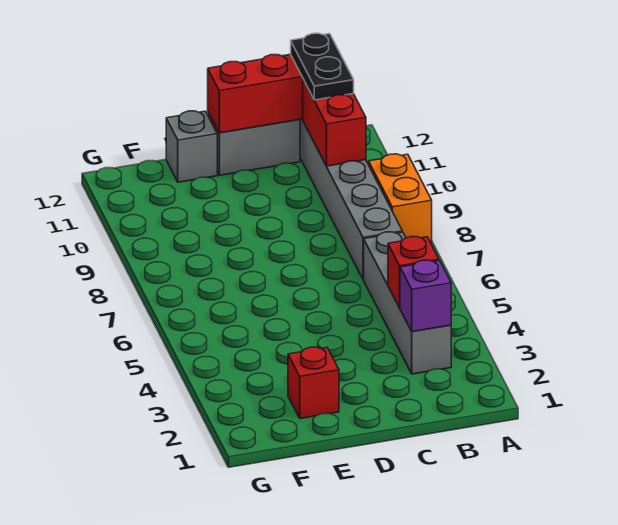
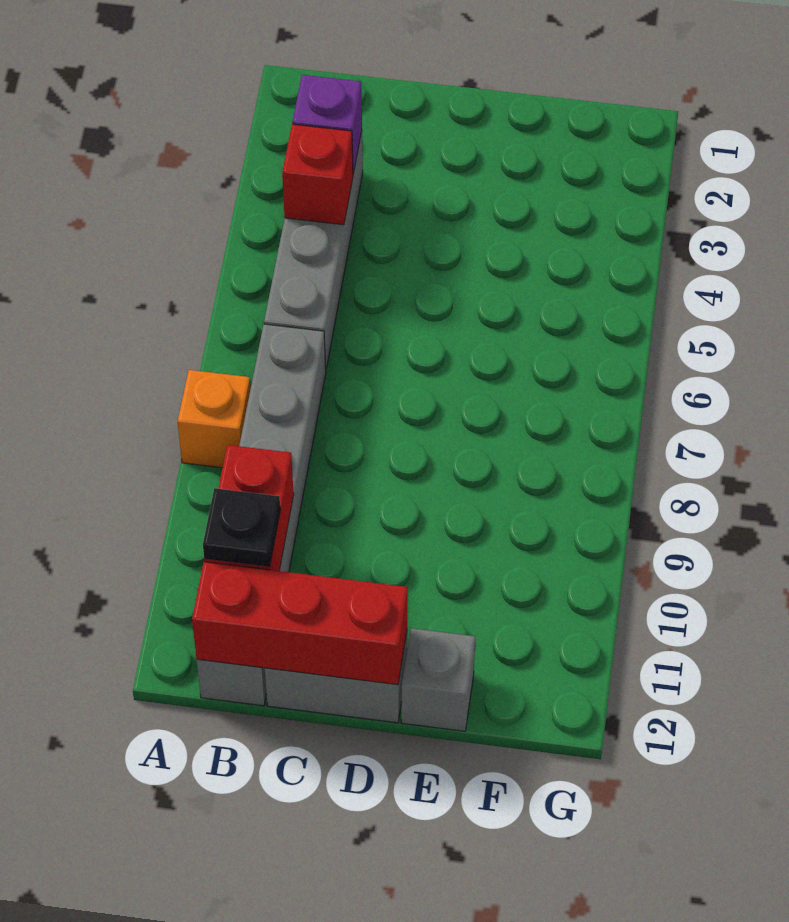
orange 1x2 brick [368,154,432,243] -> orange 1x1 brick [178,370,251,468]
black 1x2 plate [291,33,354,100] -> black 1x1 plate [203,488,280,566]
red 1x1 brick [288,347,339,419] -> none

